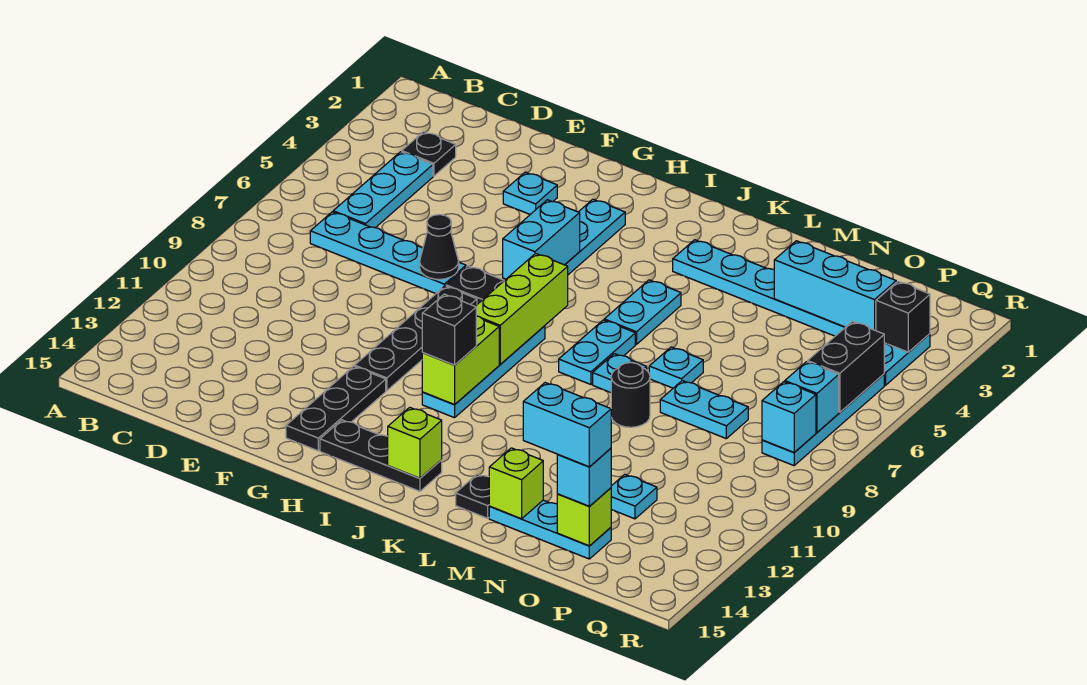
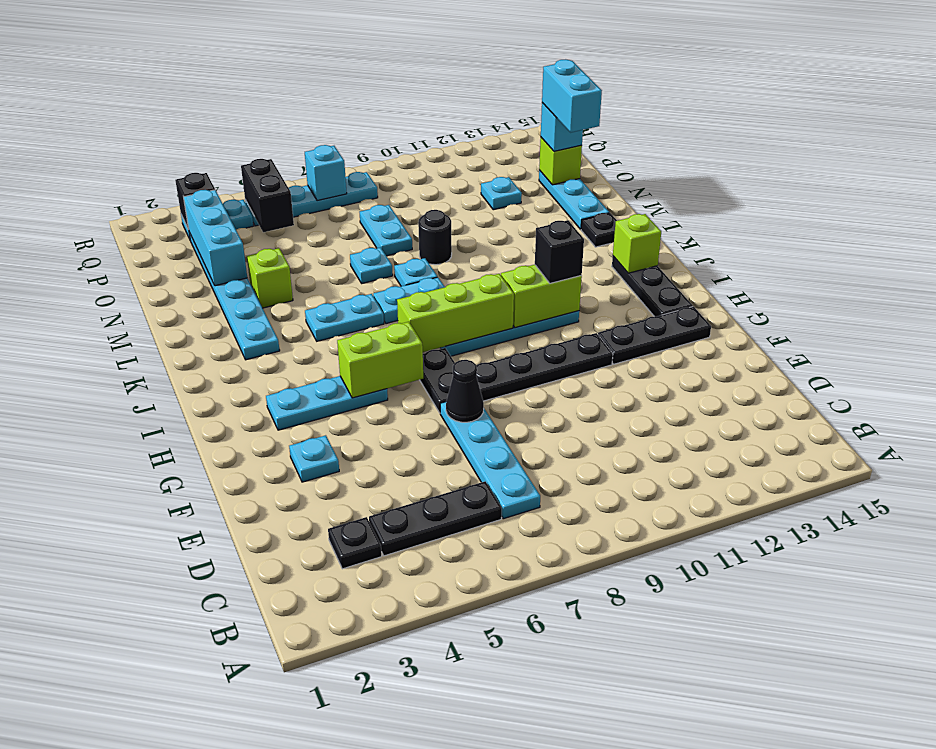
cyan 1x3 plate [333,152,433,228] -> black 1x3 plate [369,481,502,556]
cyan 1x2 brick [503,200,580,279] -> lime 1x2 brick [337,322,423,398]
lime 1x1 brick [489,448,543,519] -> lime 1x1 brick moved to [247,248,293,308]
black 1x2 brick [808,321,884,412] -> black 1x2 brick turned to [241,159,294,232]
cyan 1x1 brick [762,382,816,452] -> none

